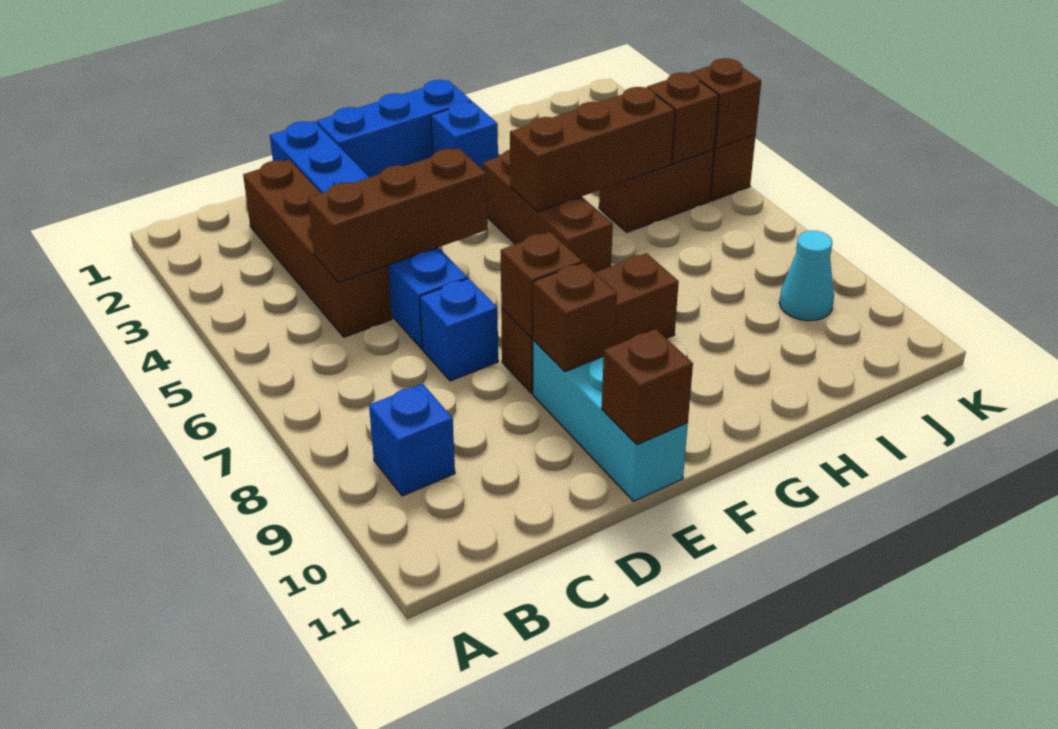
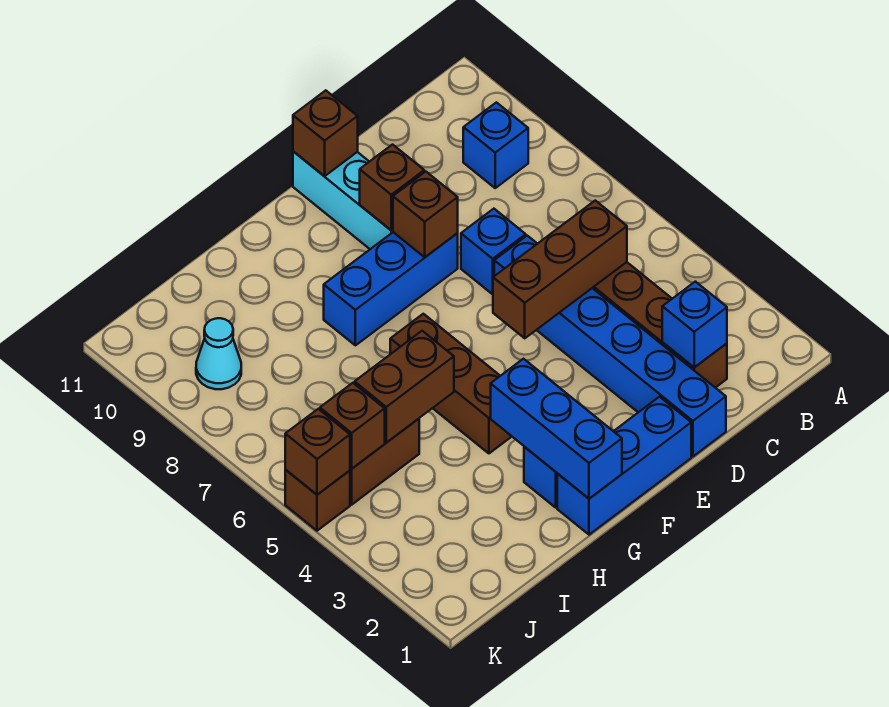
none -> blue 1x1 brick [662,282,727,367]
brown 1x3 brick [501,253,679,394] -> blue 1x3 brick [324,232,458,345]
none -> blue 1x3 brick [491,359,622,499]
brown 1x3 brick [510,87,675,212] -> brown 1x2 brick [355,331,454,443]

